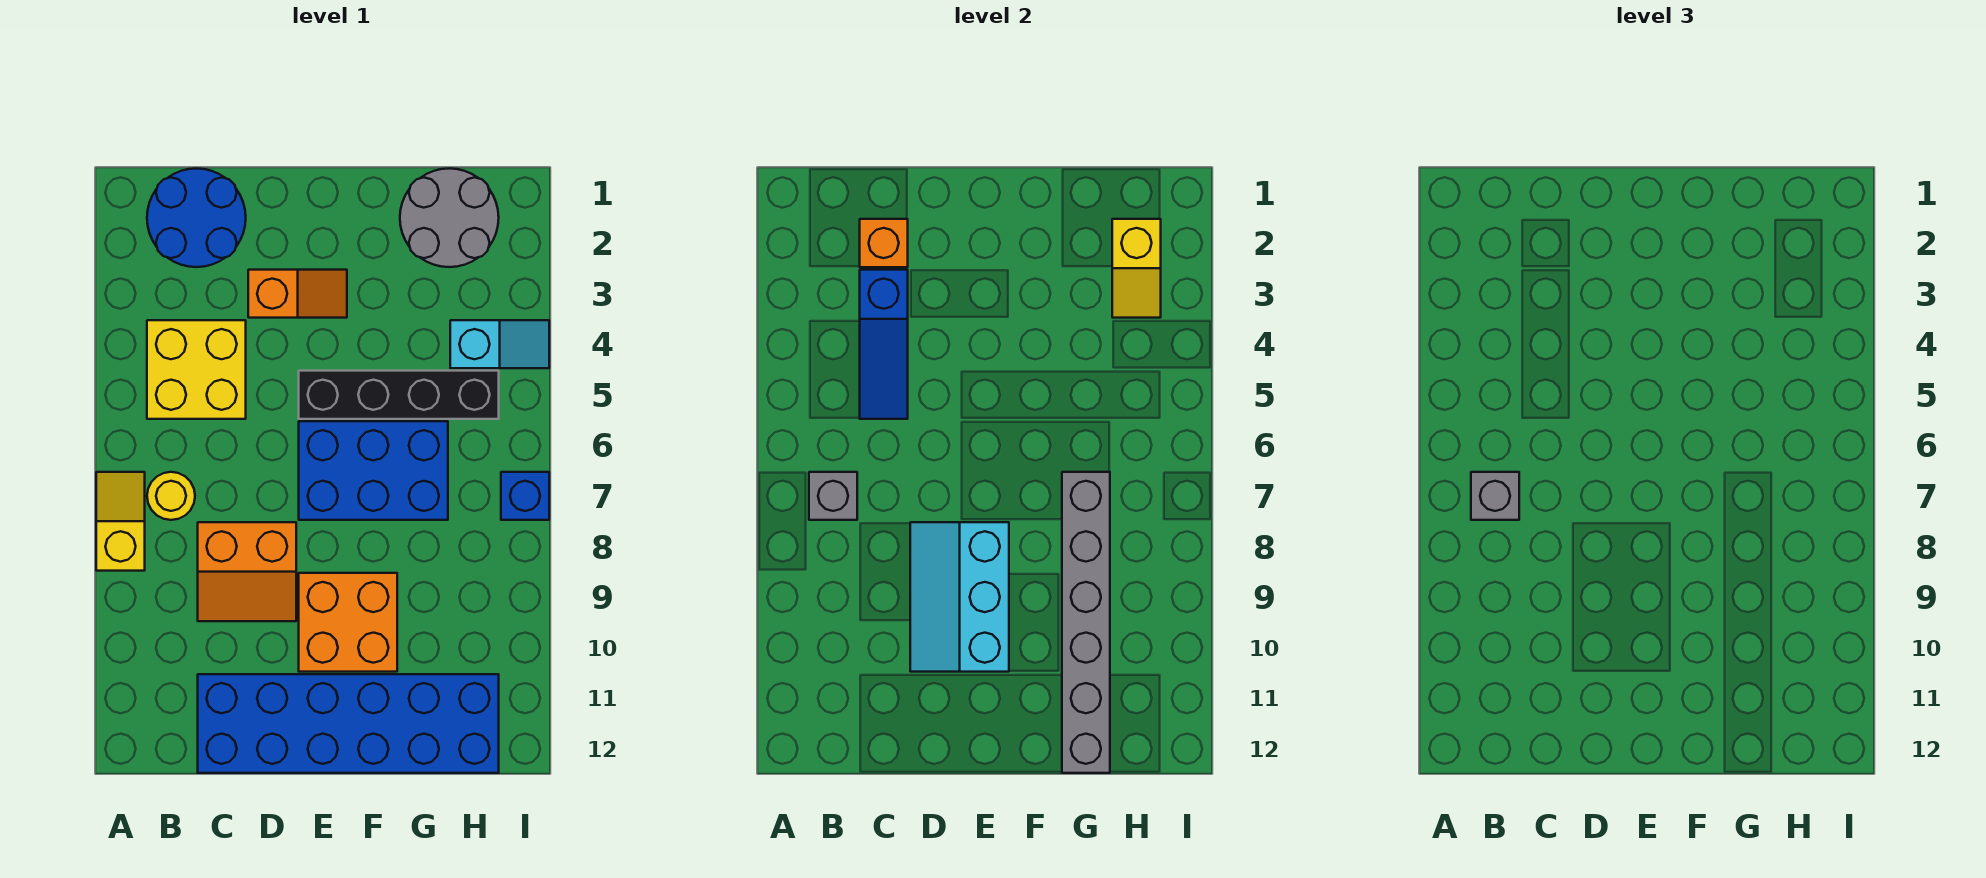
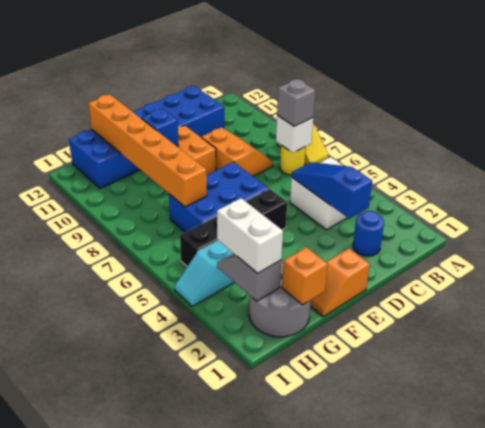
blue 2x2 round brick [147,168,246,267] -> blue 1x1 round brick [353,211,384,256]
yellow 2x2 brick [147,320,246,419] -> white 2x2 brick [290,157,348,230]
grey 1x1 brick [809,472,857,520] -> white 1x1 brick [276,115,313,153]
orange 1x1 brick [860,219,908,267] -> orange 1x1 brick moved to [282,247,328,305]
orange 2x2 slope [198,522,296,621] -> orange 2x2 slope turned to [201,127,273,176]
orange 1x2 slope [248,270,347,318] -> orange 1x2 slope moved to [311,249,370,317]
cyan 2x3 slope [910,522,1009,672] -> none
grey 1x6 brick [1062,472,1110,773] -> orange 1x6 brick [89,94,207,207]
yellow 1x2 slope [1112,219,1161,318] -> grey 1x2 slope [217,253,281,301]
none -> white 1x2 brick [217,198,283,273]
blue 1x1 brick [501,472,549,520] -> blue 1x1 brick moved to [141,108,179,147]

